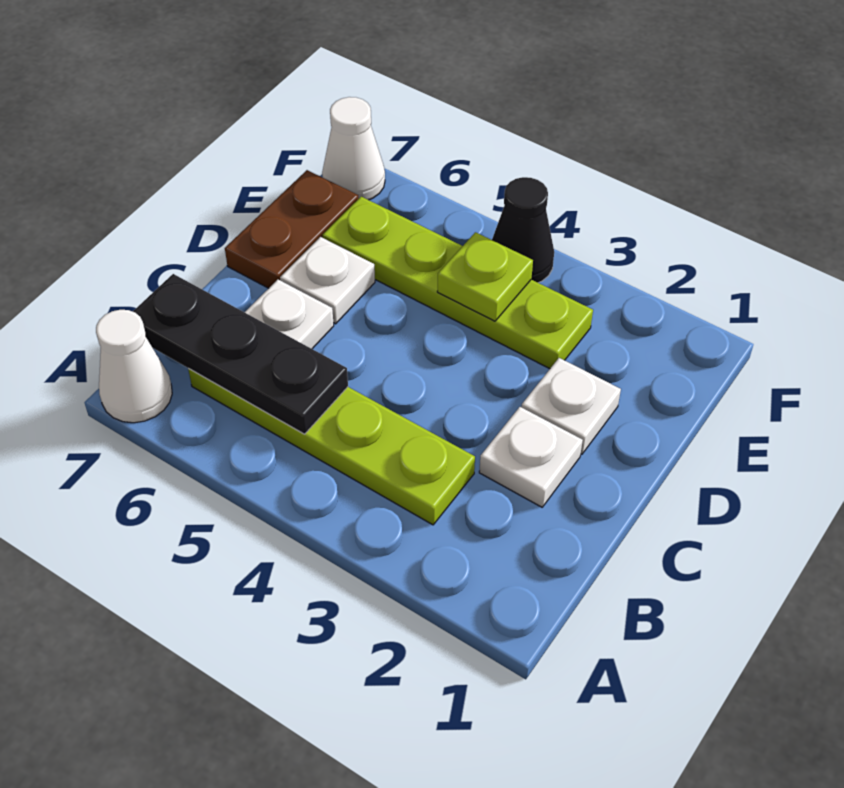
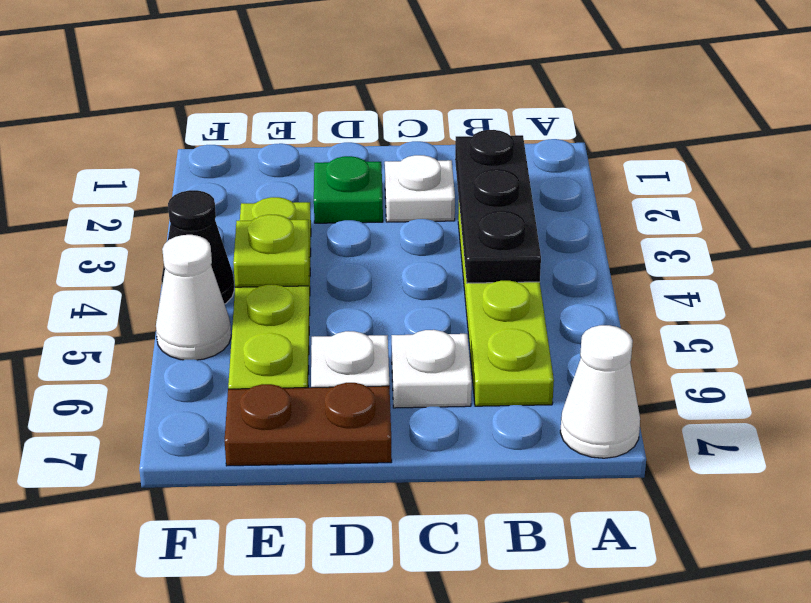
black 1x3 plate [133,274,348,434] -> black 1x3 plate moved to [455,130,541,283]
white 1x1 plate [521,358,621,454] -> green 1x1 plate [314,156,383,223]
white 1x1 cone [322,97,385,200] -> white 1x1 cone moved to [156,235,231,360]

